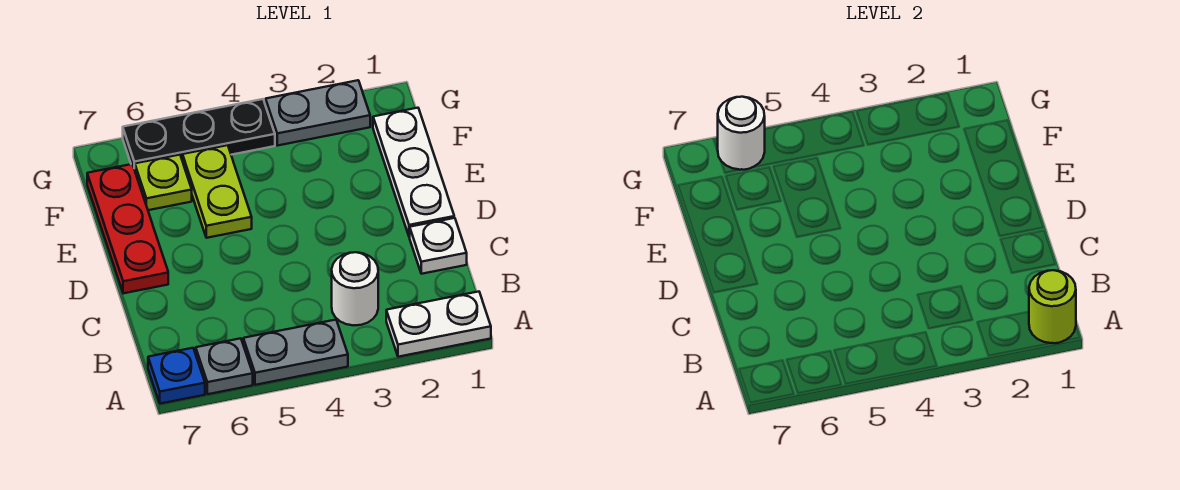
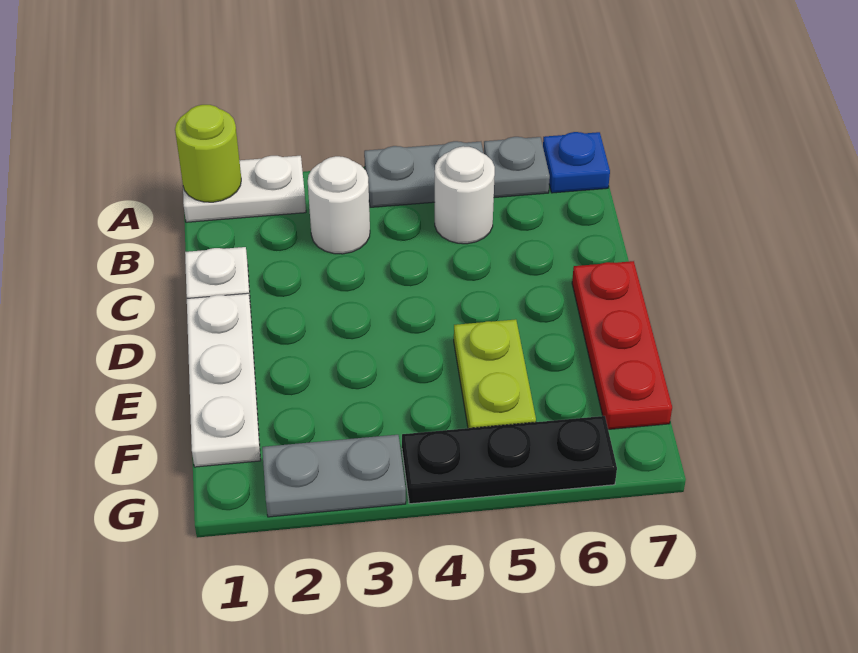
lime 1x1 plate [135,155,192,210] -> none
white 1x1 round brick [717,97,765,170] -> white 1x1 round brick moved to [435,146,495,244]

